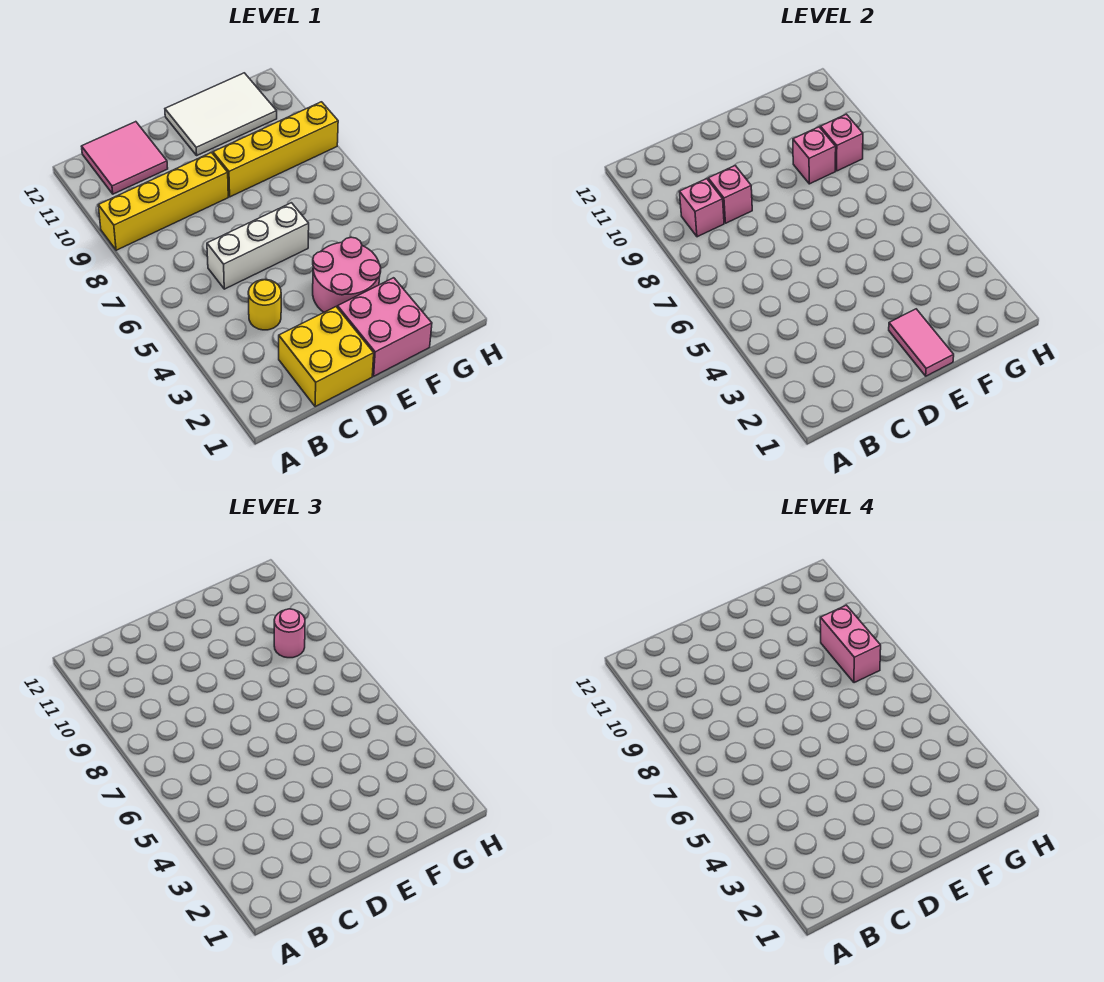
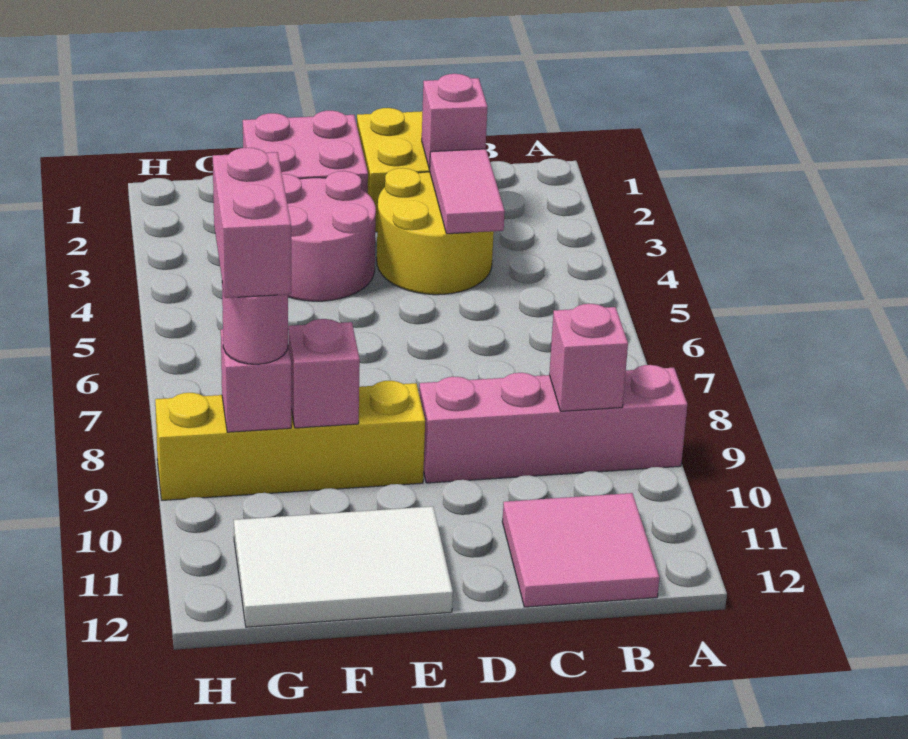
yellow 1x4 brick [98,153,228,250] -> pink 1x4 brick [419,365,687,483]
yellow 1x1 round brick [248,280,281,330] -> yellow 2x2 round brick [377,168,494,295]
white 1x3 brick [207,203,309,289] -> none
pink 1x1 brick [708,166,752,223] -> pink 1x1 brick moved to [422,74,487,169]
pink 1x2 tile [889,309,954,376] -> pink 1x2 tile moved to [429,149,505,234]

